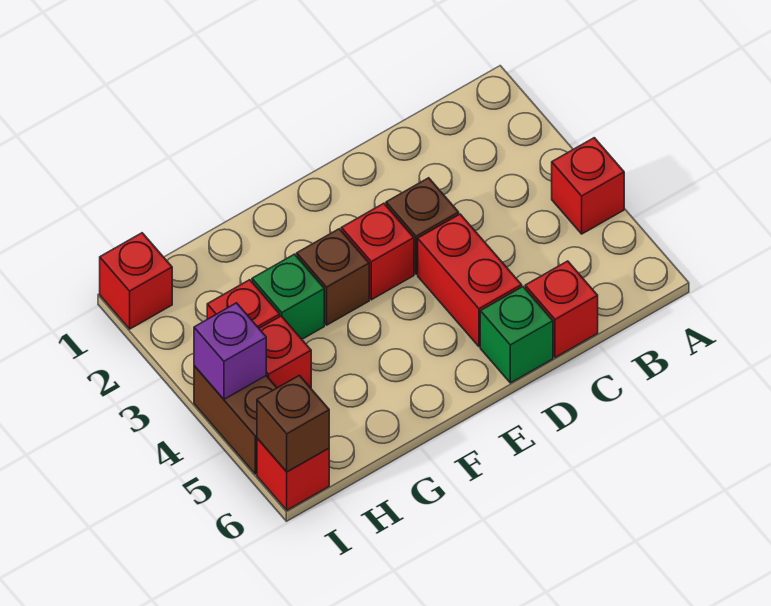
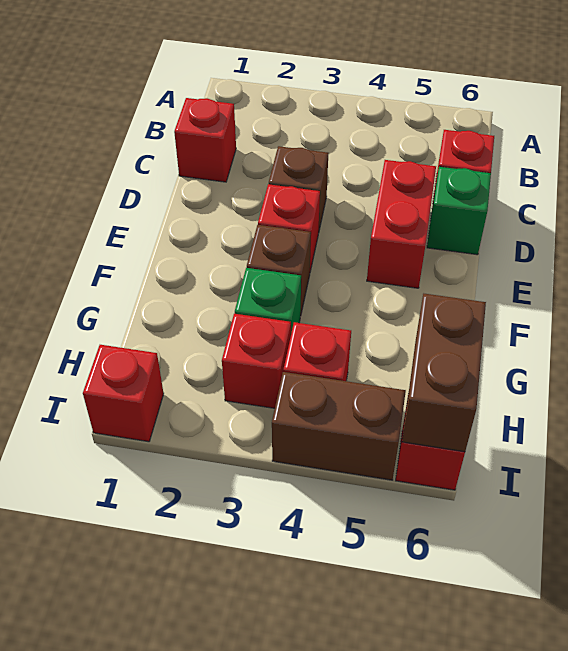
red 1x1 brick [552,138,624,234] -> red 1x1 brick moved to [174,98,236,182]
red 1x2 brick [418,214,522,347] -> red 1x2 brick turned to [367,160,436,288]
purple 1x1 brick [194,303,266,399] -> none
brown 1x1 brick [257,375,329,472] -> brown 1x2 brick [402,294,486,452]

